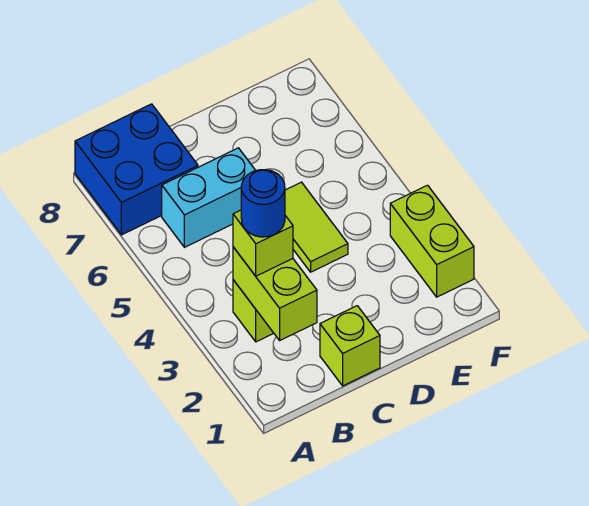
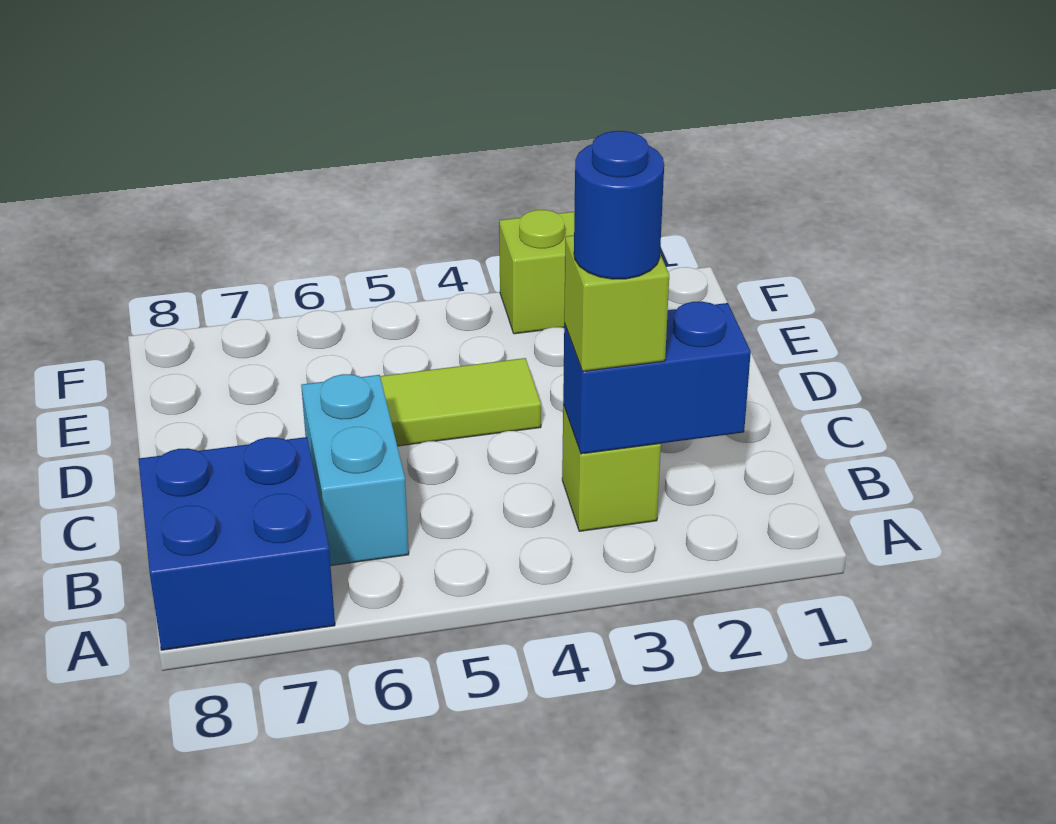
lime 1x2 brick [233,247,317,340] -> blue 1x2 brick [563,301,751,454]
lime 1x1 brick [320,306,380,386] -> none

